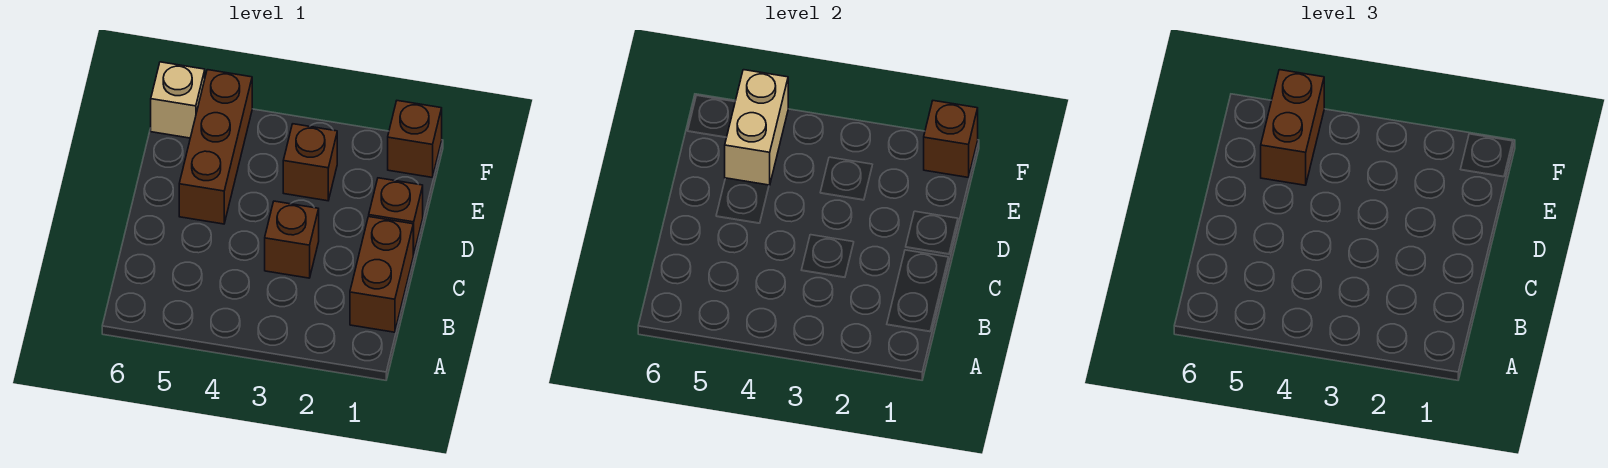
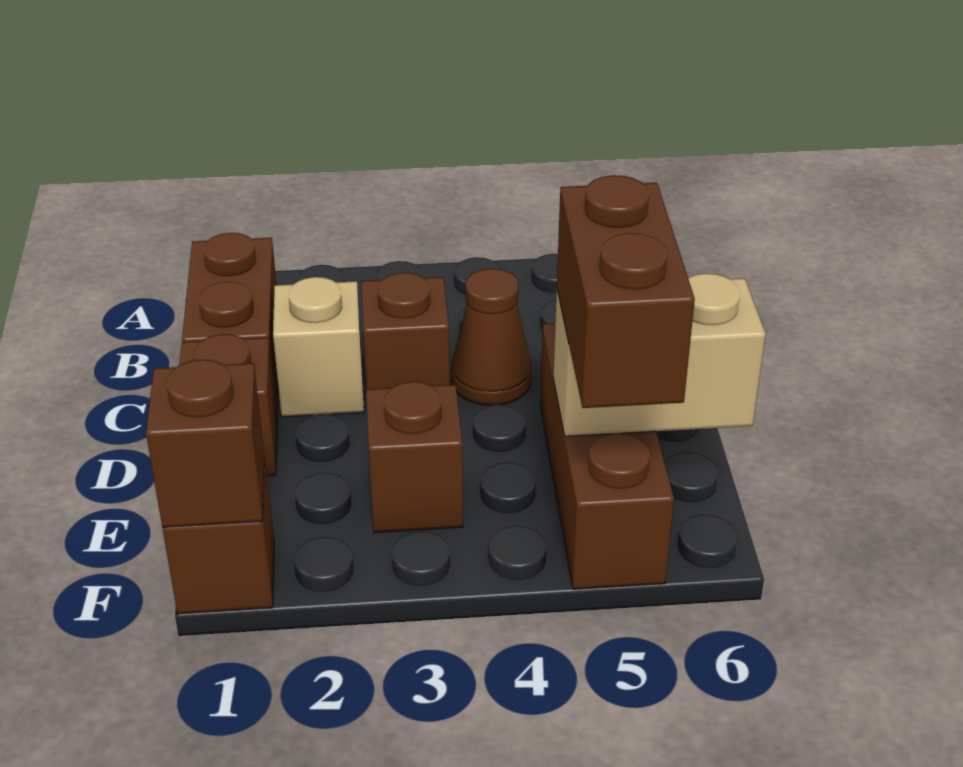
none -> brown 1x1 cone [451,269,532,405]
tan 1x2 brick [725,70,788,185] -> tan 1x2 brick turned to [553,273,766,436]
tan 1x1 brick [151,62,205,138] -> tan 1x1 brick moved to [273,277,364,417]

